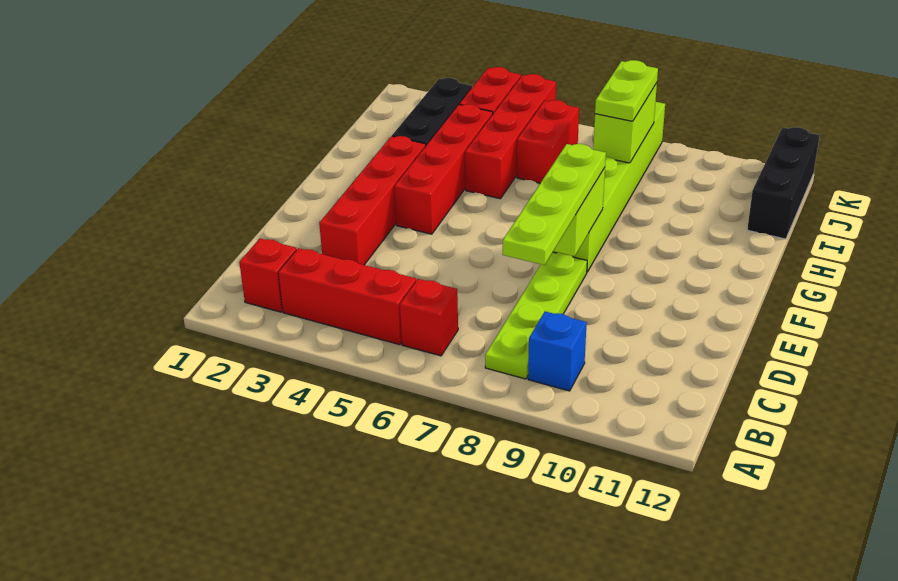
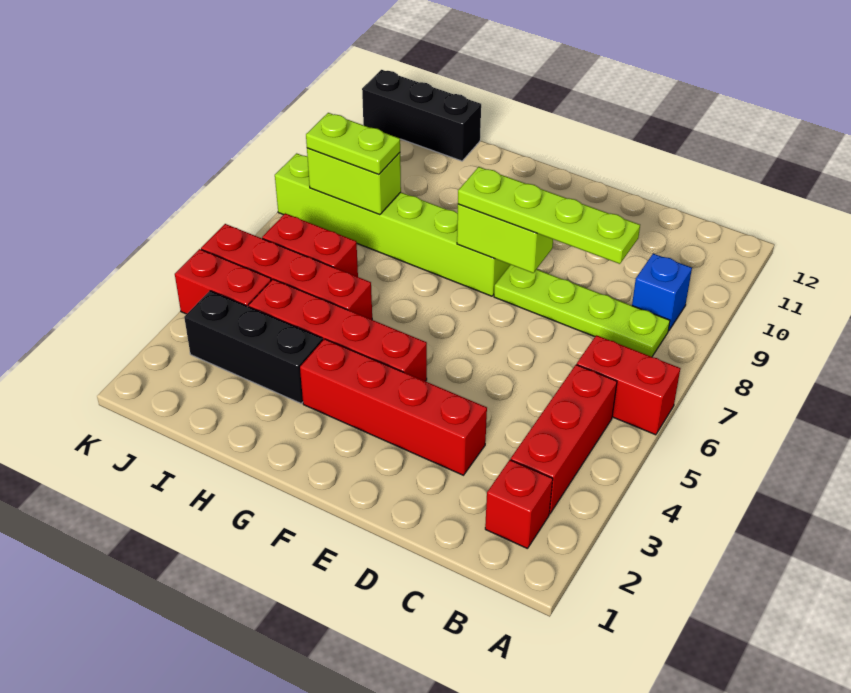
red 1x1 brick [400,279,458,356] -> red 1x2 brick [577,335,680,435]

